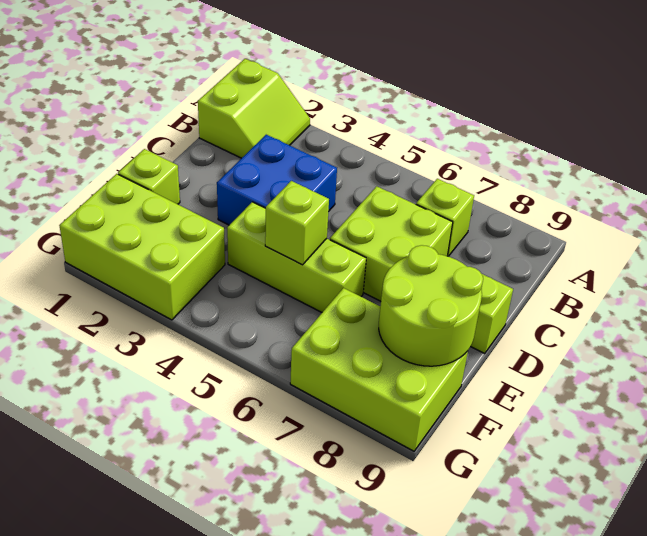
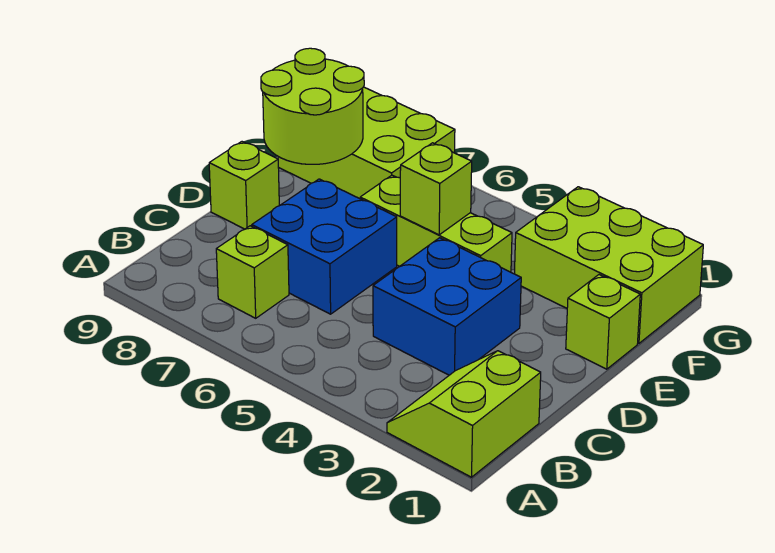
lime 2x2 brick [330,186,453,301] -> blue 2x2 brick [252,179,397,314]

